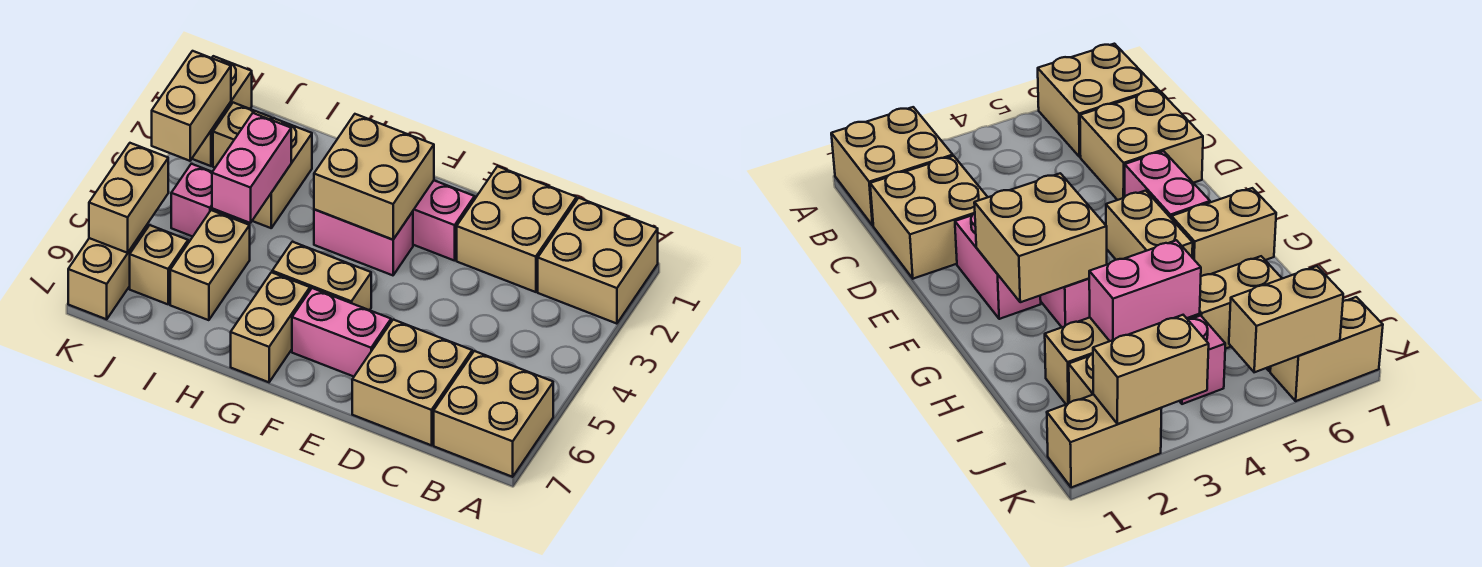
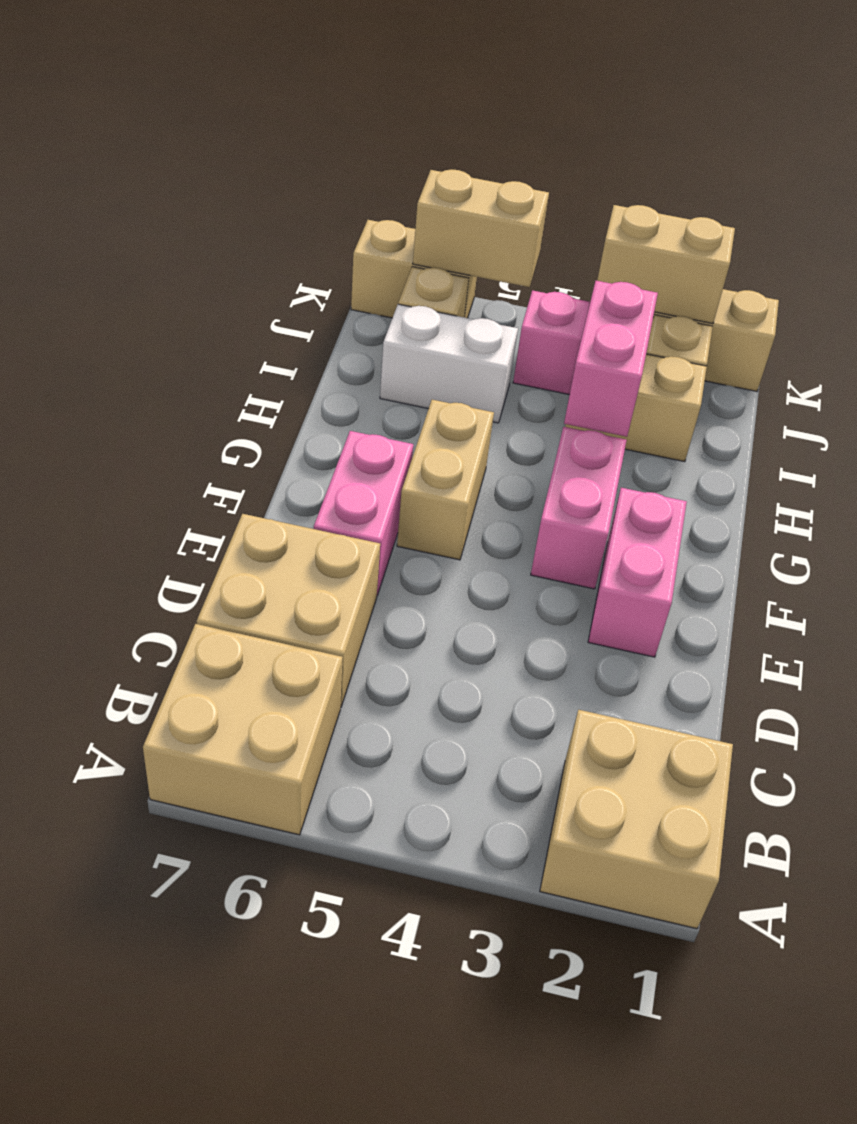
tan 2x2 brick [457,166,577,292] -> none
tan 2x2 brick [314,114,434,240] -> none
tan 1x2 brick [231,272,310,382] -> none
pink 1x2 brick [212,113,291,223] -> pink 1x2 brick turned to [564,281,658,437]
tan 1x2 brick [170,210,250,320] -> white 1x2 brick [380,304,518,423]

